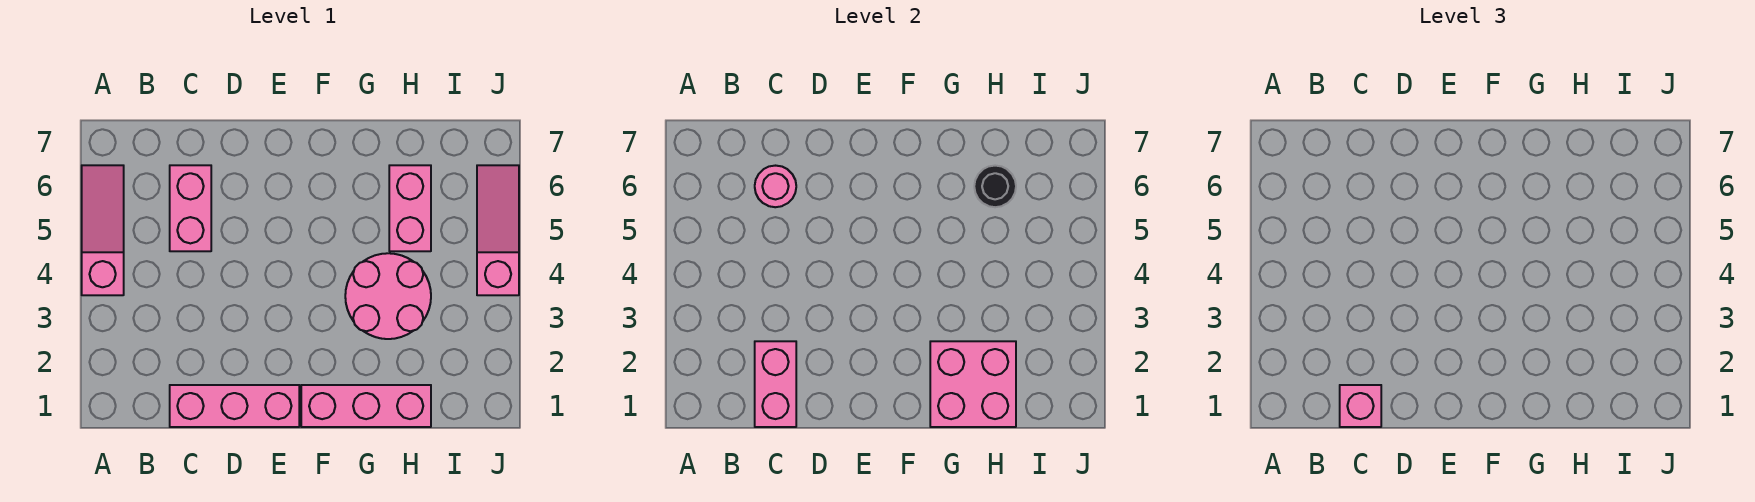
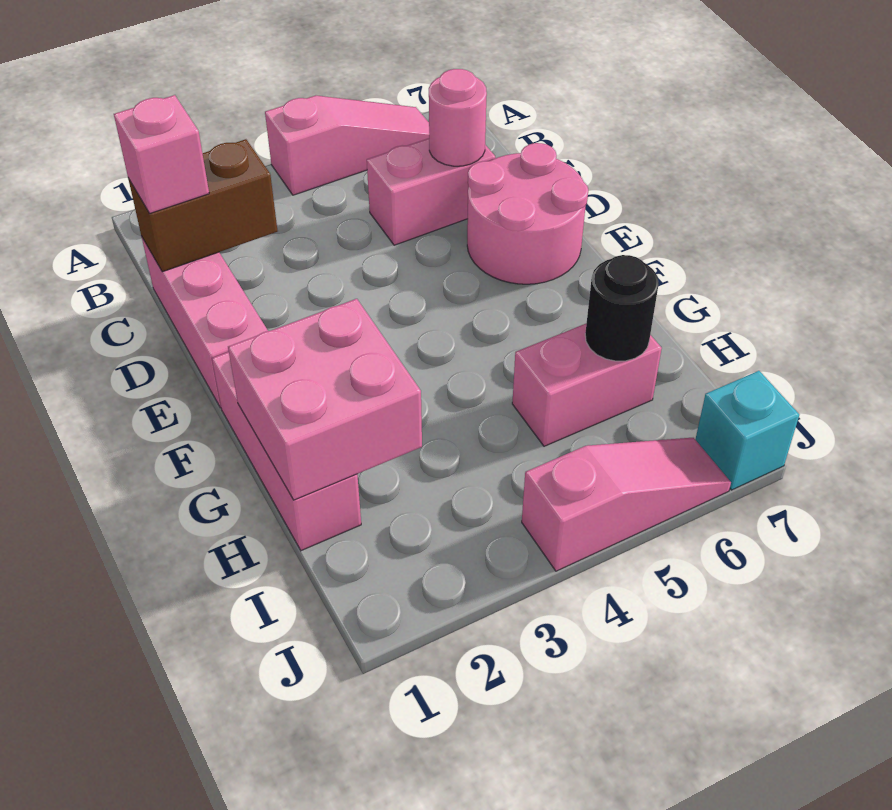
pink 1x2 brick [755,341,796,427] -> brown 1x2 brick [128,139,277,272]
pink 2x2 round brick [345,253,431,339] -> pink 2x2 round brick moved to [467,143,588,284]
none -> cyan 1x1 brick [695,371,799,490]

